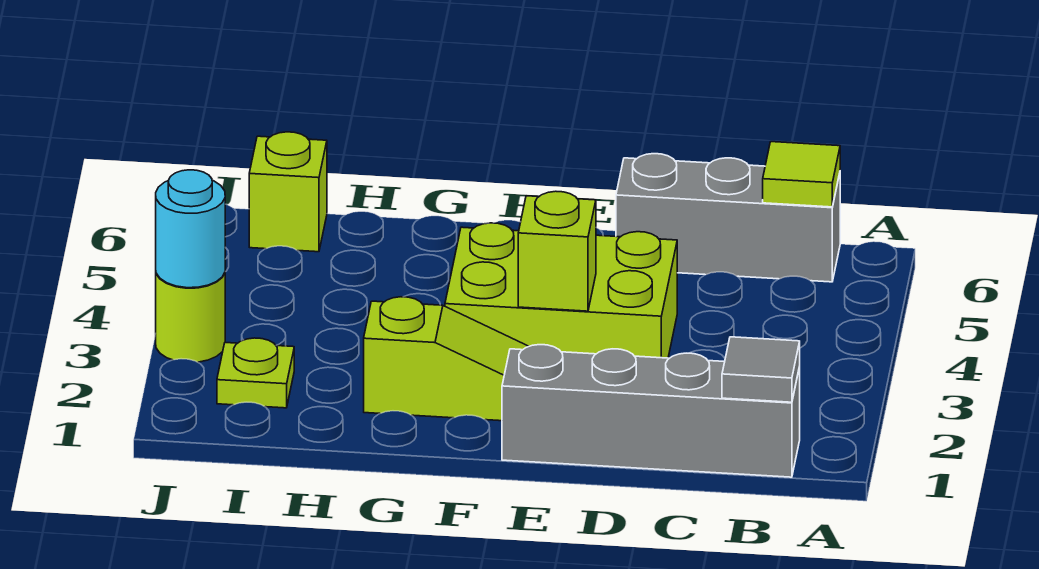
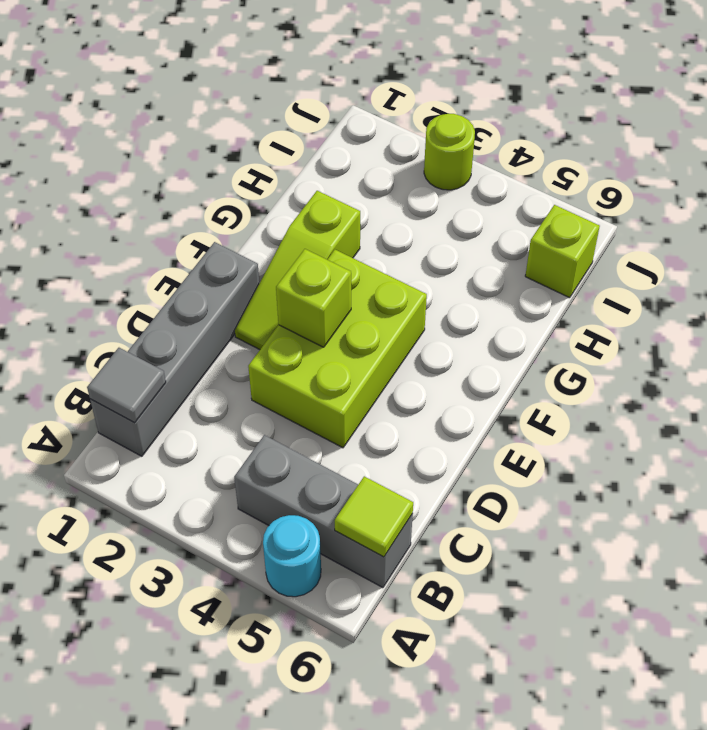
grey 1x3 brick [616,154,840,282] -> grey 1x3 brick turned to [234,435,413,588]
lime 1x1 plate [217,338,294,408] -> none
cyan 1x1 round brick [156,170,225,288] -> cyan 1x1 round brick moved to [263,515,321,597]

